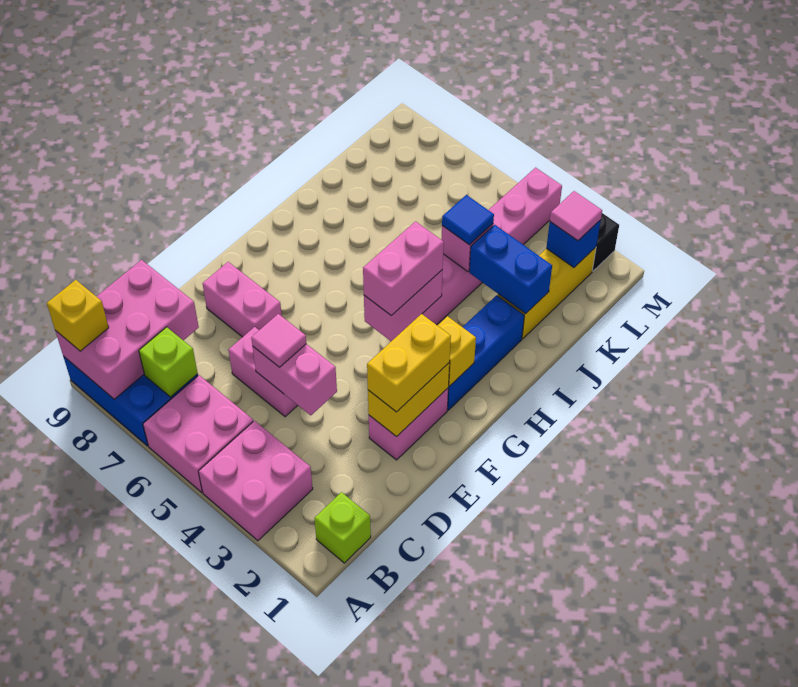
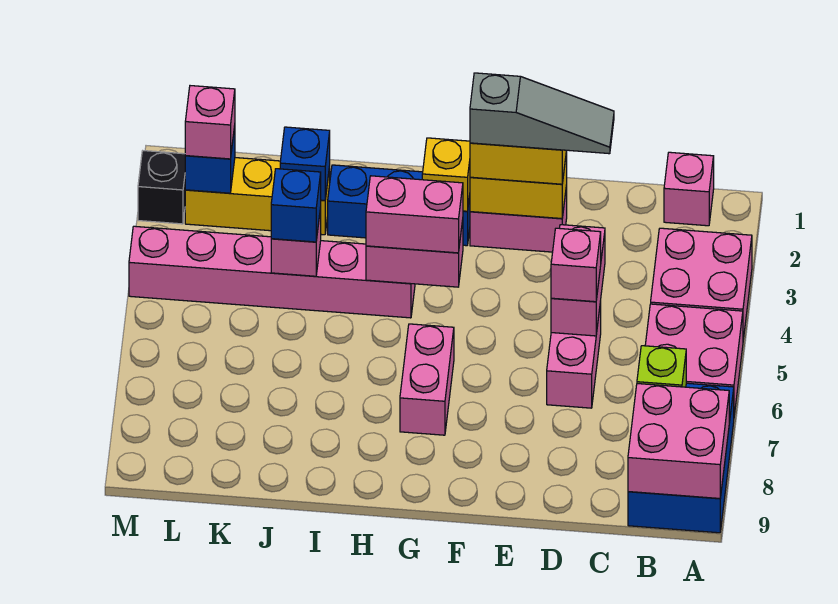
pink 2x3 brick [55,260,199,399] -> pink 2x2 brick [628,384,729,498]
yellow 1x1 brick [47,280,109,351] -> none
lime 1x1 brick [314,492,371,563] -> pink 1x1 brick [664,152,714,226]
none -> grey 1x3 slope [470,73,614,154]
pink 1x1 tile [251,314,306,367] -> pink 1x1 brick [551,228,601,302]
pink 1x2 brick [203,262,282,337] -> pink 1x2 brick moved to [400,324,454,435]
blue 1x2 brick [469,225,552,314] -> blue 1x1 brick [280,127,330,200]
blue 1x1 tile [442,195,494,245] -> blue 1x1 brick [271,169,321,242]
pink 1x1 tile [550,191,602,241] -> pink 1x1 brick [185,86,235,159]

